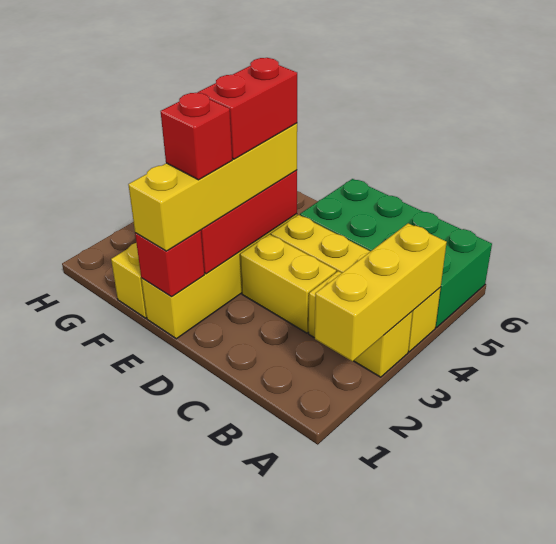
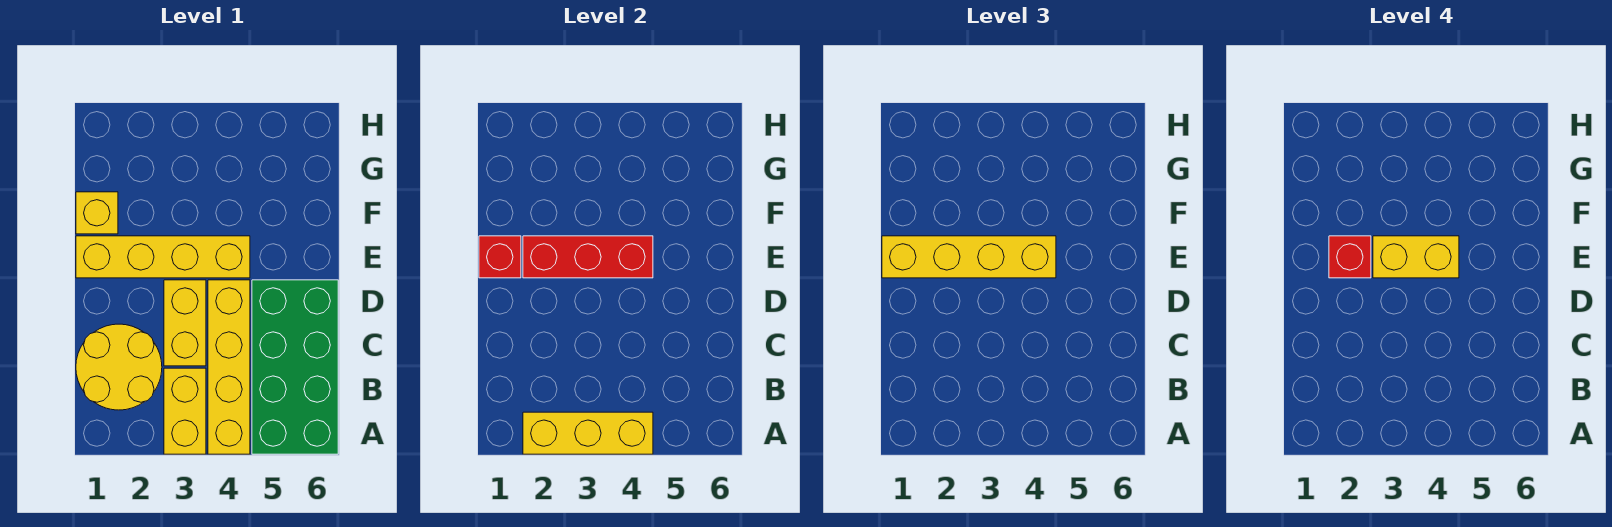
none -> yellow 2x2 round brick [76,324,162,410]
red 1x2 brick [198,58,297,159] -> yellow 1x2 brick [1373,236,1459,278]

